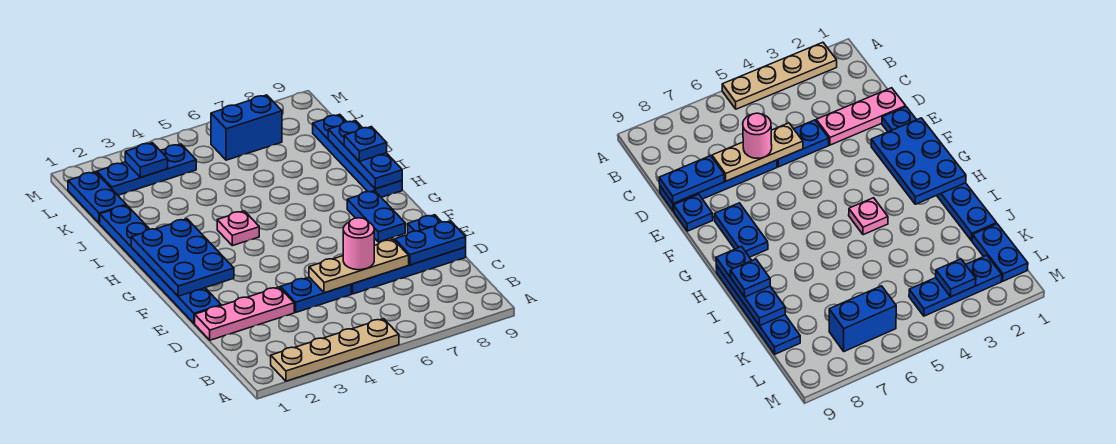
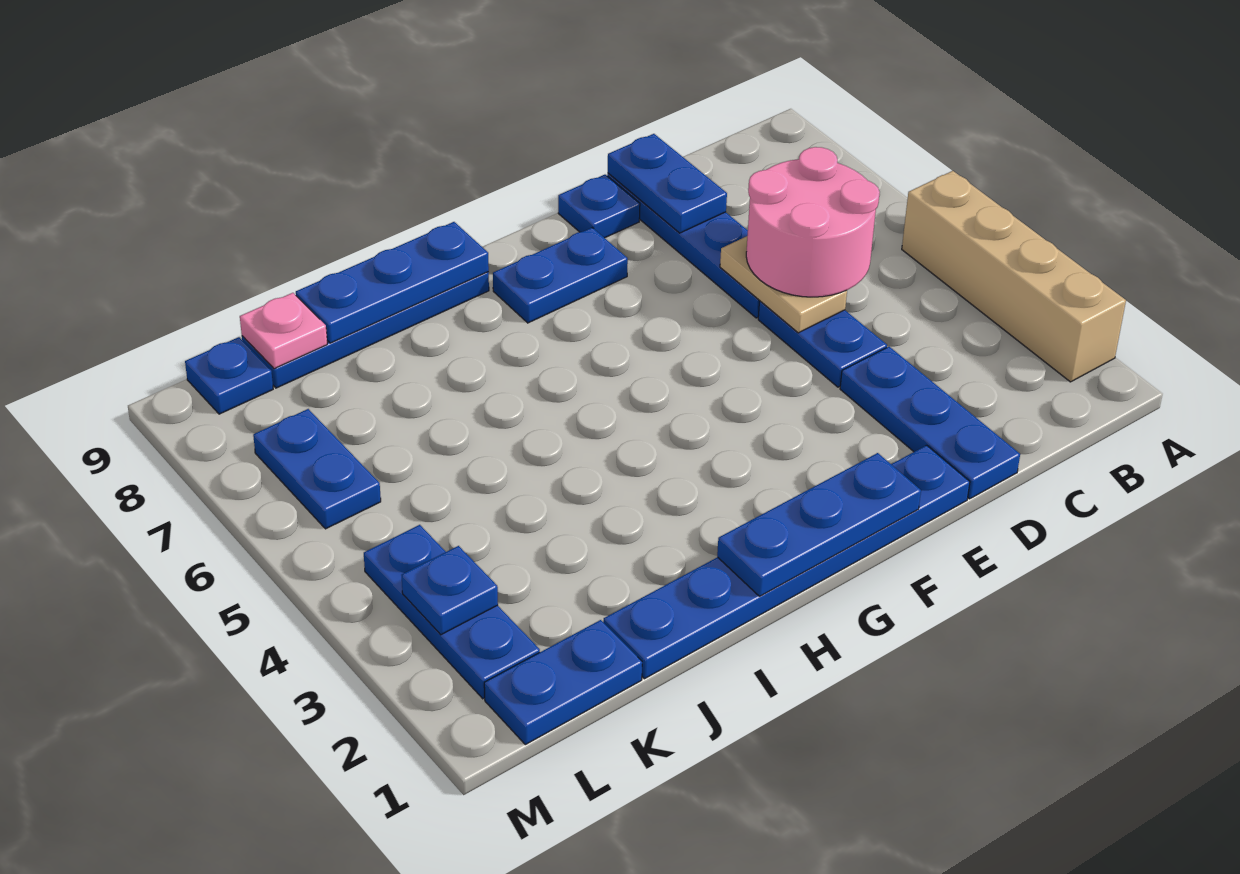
tan 1x4 plate [271,319,399,381] -> tan 1x4 brick [902,171,1126,382]
pink 1x3 plate [195,287,294,340] -> blue 1x3 plate [840,347,1020,499]
tan 1x3 plate [309,239,409,293] -> tan 1x2 plate [720,236,847,333]
pink 1x1 round brick [343,218,374,270] -> pink 2x2 round brick [746,147,880,297]
blue 2x3 plate [131,219,234,296] -> blue 1x3 plate [717,453,921,596]
pink 1x1 plate [217,211,259,246] -> pink 1x1 plate moved to [240,293,327,369]
blue 1x1 plate [344,127,387,161] -> blue 1x1 plate moved to [185,337,273,414]
blue 1x2 brick [211,95,282,160] -> blue 1x2 plate [253,409,381,529]

